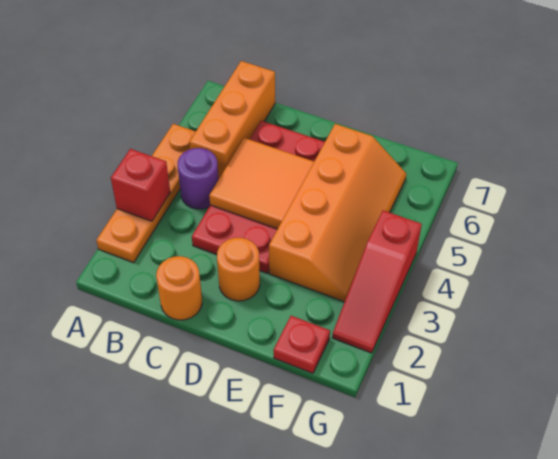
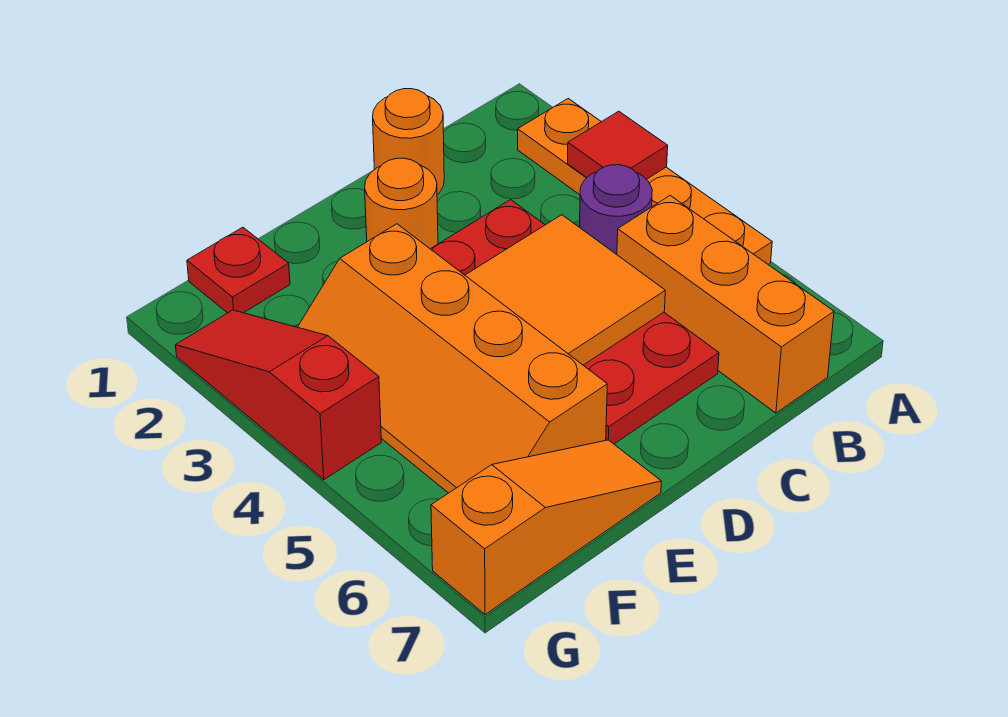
red 1x1 brick [111,149,170,221] -> red 1x1 tile [567,111,668,179]
none -> orange 1x3 slope [431,440,661,615]

